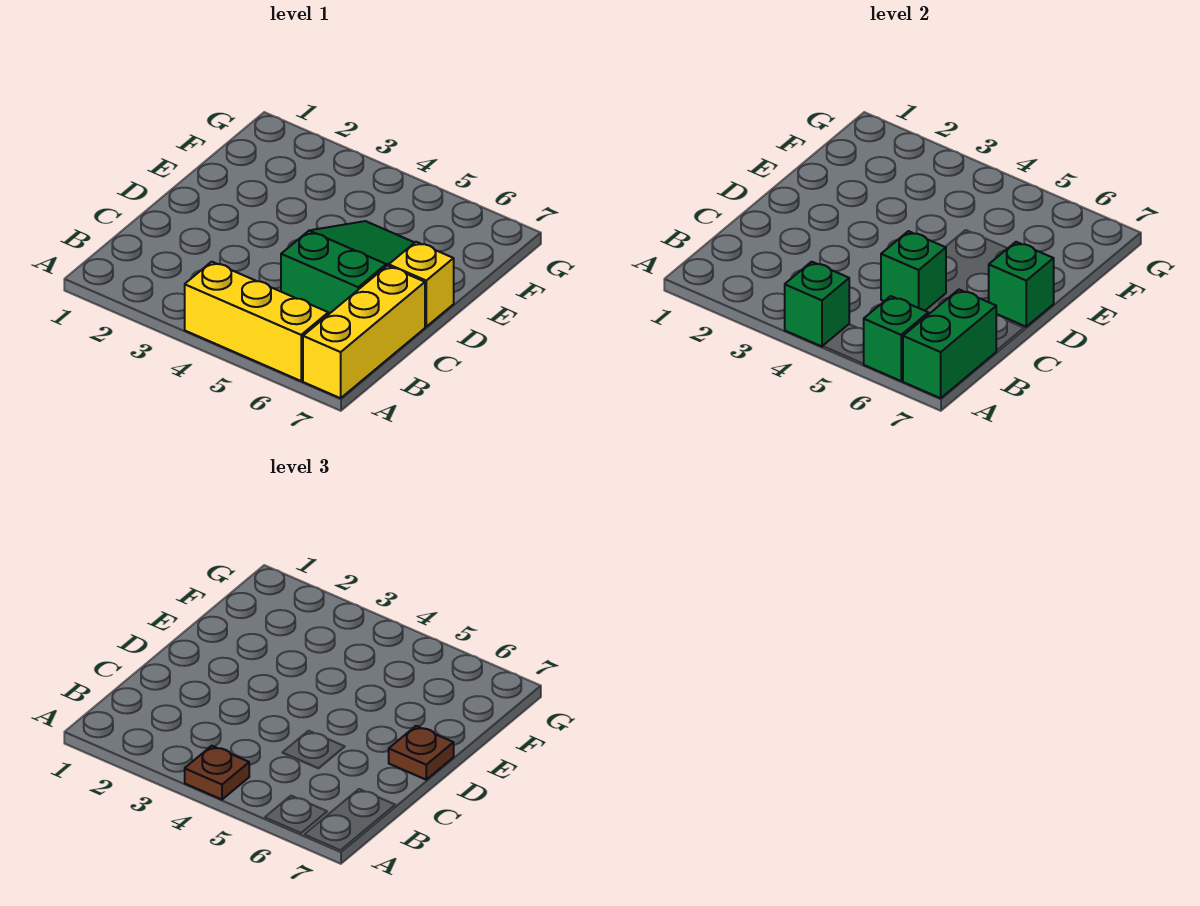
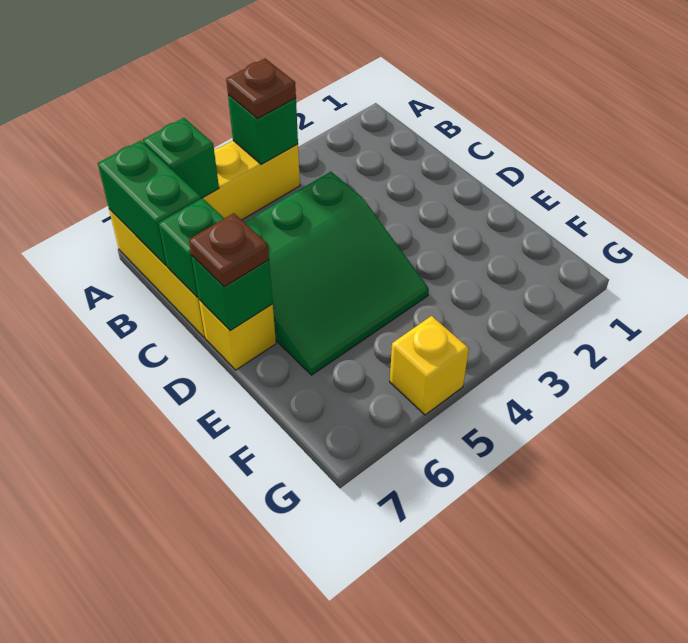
green 2x3 slope [281,221,415,315] -> green 3x3 slope [244,172,429,375]
green 1x1 brick [881,231,946,311] -> green 1x1 brick moved to [159,198,224,297]
none -> yellow 1x1 brick [390,316,469,415]

